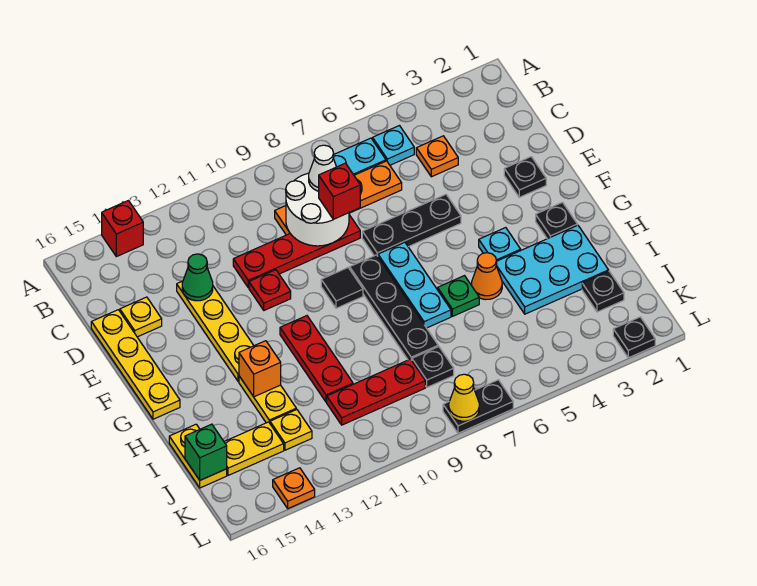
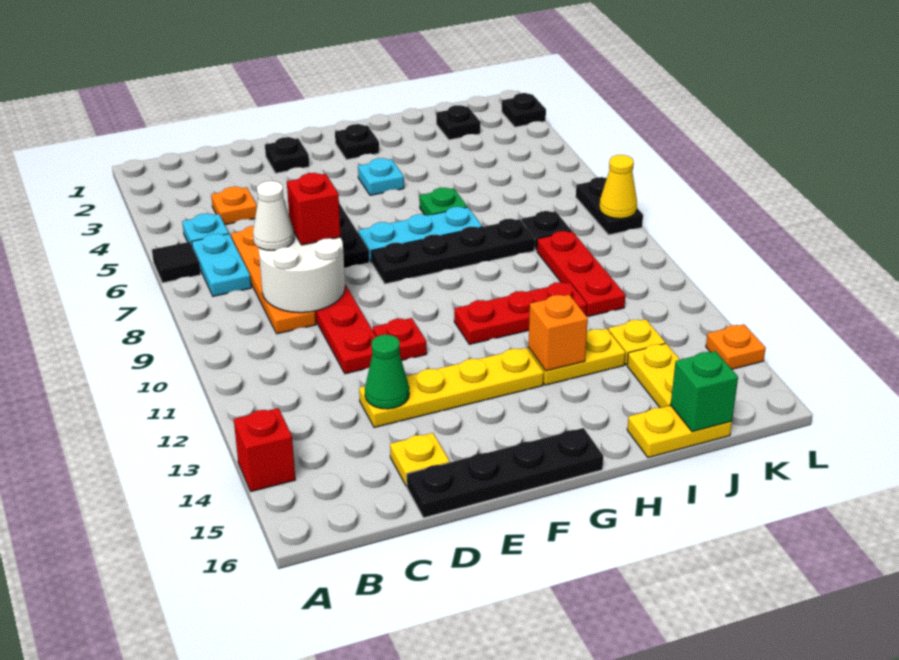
yellow 1x4 plate [91,310,180,419] -> black 1x4 plate [407,428,604,518]
black 1x1 tile [321,268,363,308] -> black 1x1 tile moved to [152,242,201,283]
cyan 2x3 plate [496,225,609,314] -> none
orange 1x1 cone [472,253,502,300] -> none

